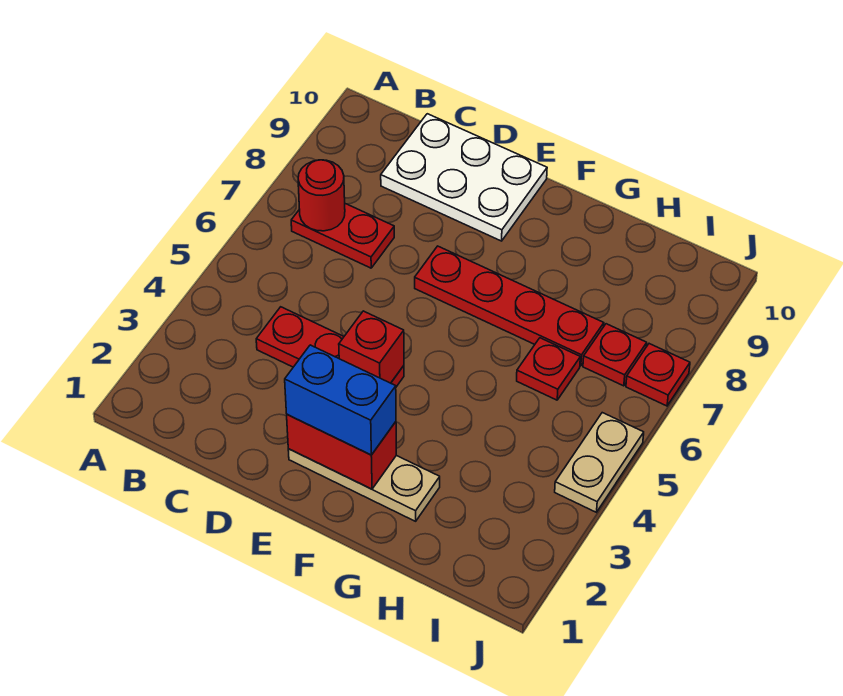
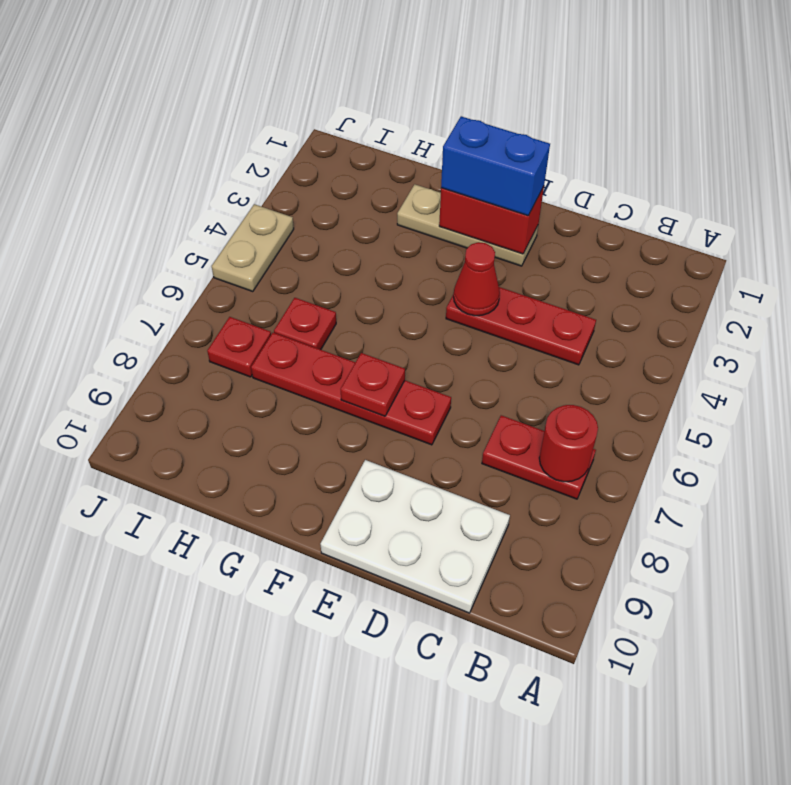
red 1x1 brick [339,311,404,383] -> red 1x1 cone [454,242,500,316]
red 1x1 plate [626,344,690,406] -> red 1x1 plate moved to [341,353,405,416]

